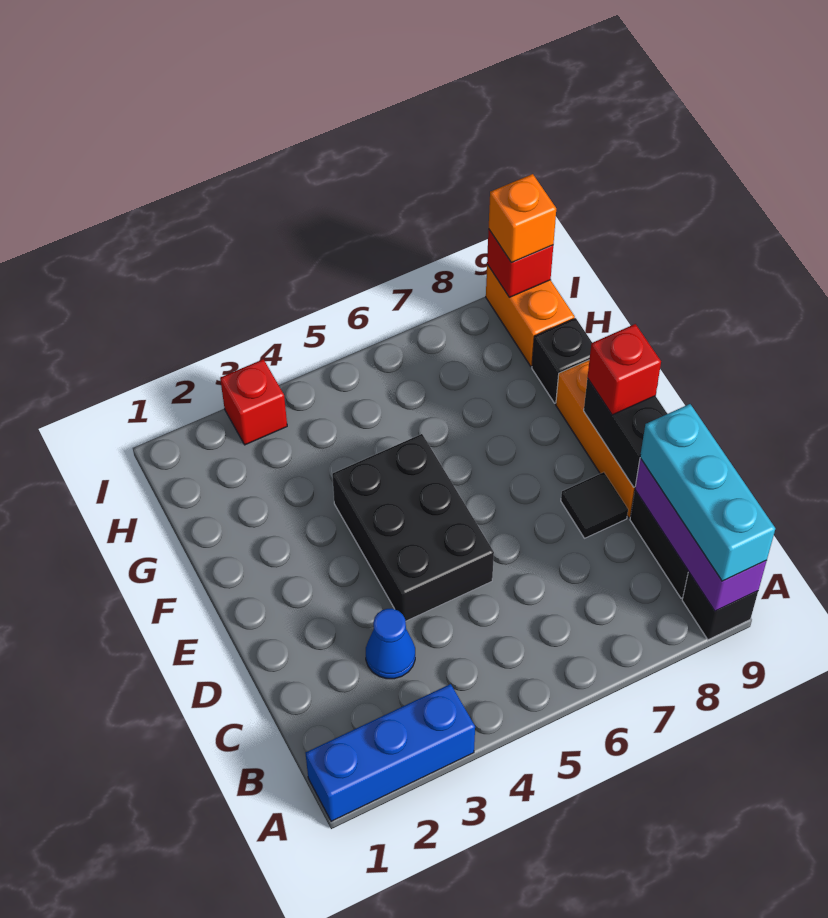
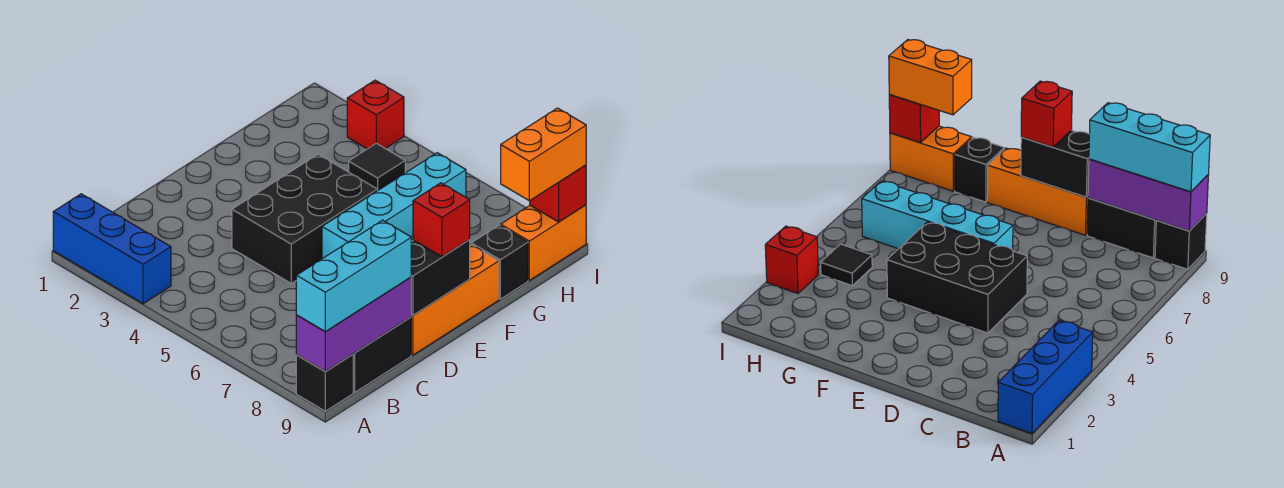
blue 1x1 cone [366,609,415,679] -> none
black 1x1 tile [561,472,628,538] -> black 1x1 tile moved to [349,143,405,190]
none -> cyan 1x4 brick [322,153,466,259]
orange 1x1 brick [489,174,556,263] -> orange 1x2 brick [501,108,586,201]

